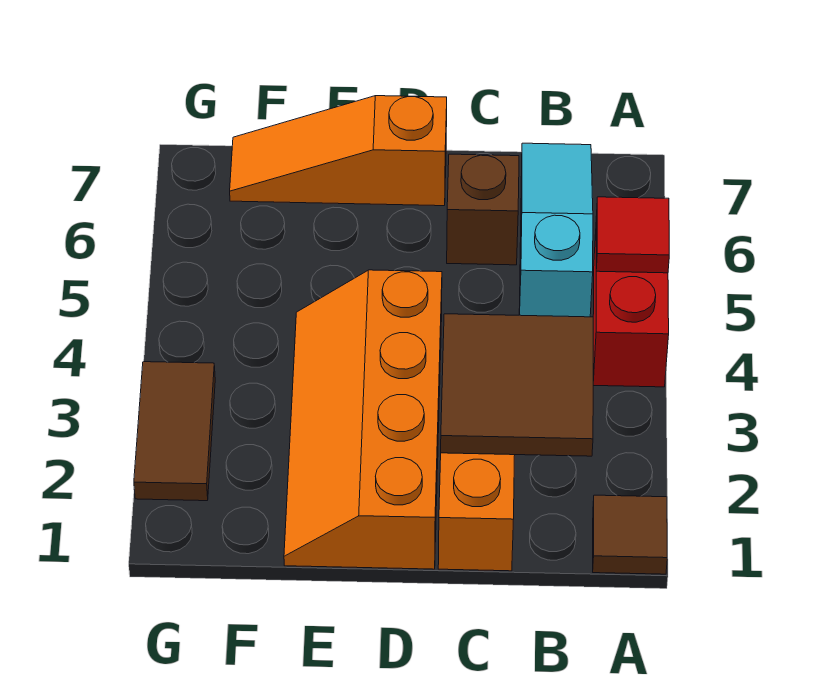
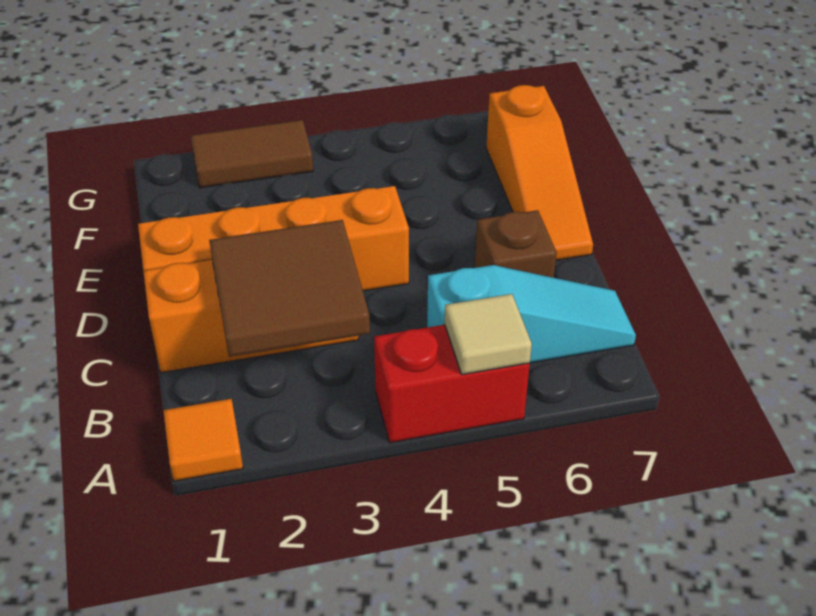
brown 1x1 tile [593,495,667,574] -> orange 1x1 tile [163,399,243,481]
red 1x1 tile [596,197,669,273] -> tan 1x1 tile [445,294,532,375]
orange 1x3 slope [230,96,447,206] -> orange 1x3 slope turned to [486,85,593,260]

